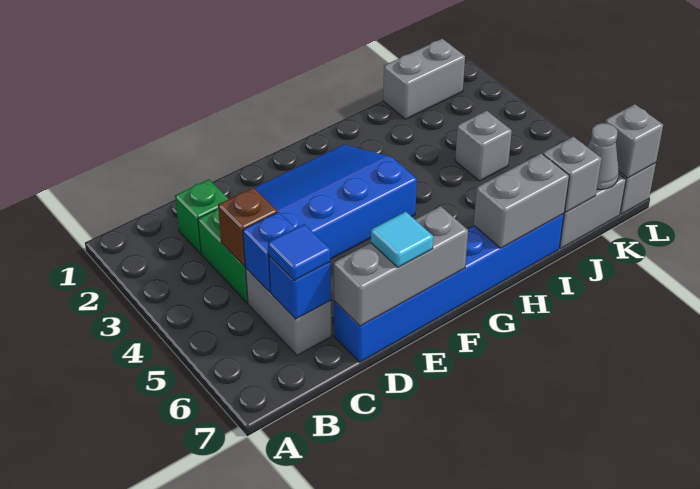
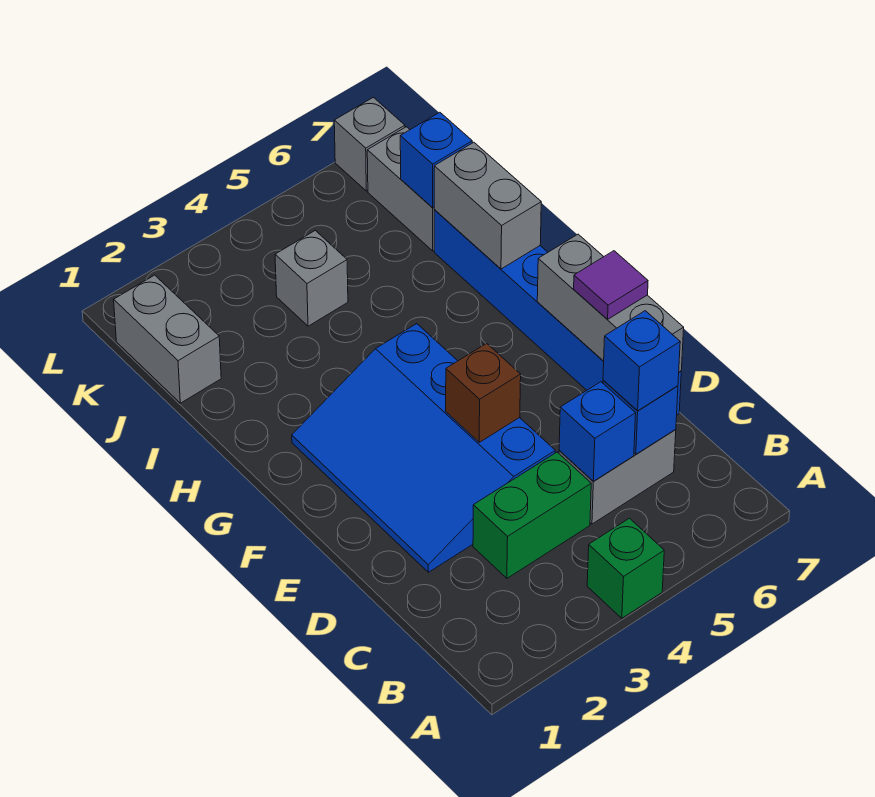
green 1x1 brick [175,179,228,253] -> green 1x1 brick moved to [587,518,664,618]
brown 1x1 brick [218,187,277,266] -> brown 1x1 brick moved to [446,343,521,442]
blue 1x1 tile [268,224,330,281] -> blue 1x1 brick [603,311,680,411]
cyan 1x1 tile [371,212,433,267] -> purple 1x1 tile [574,251,648,320]
grey 1x1 brick [543,137,602,212] -> blue 1x1 brick [400,112,472,208]
grey 1x1 cone [588,123,619,190] -> none
grey 1x1 brick [605,104,663,178] -> none

